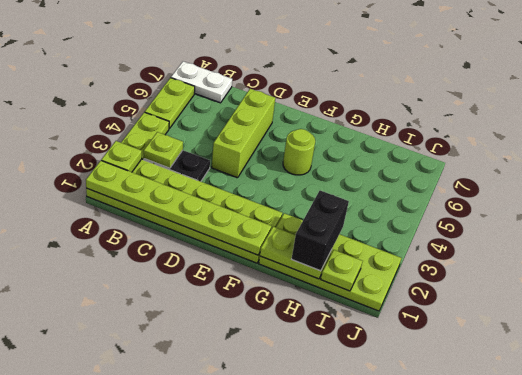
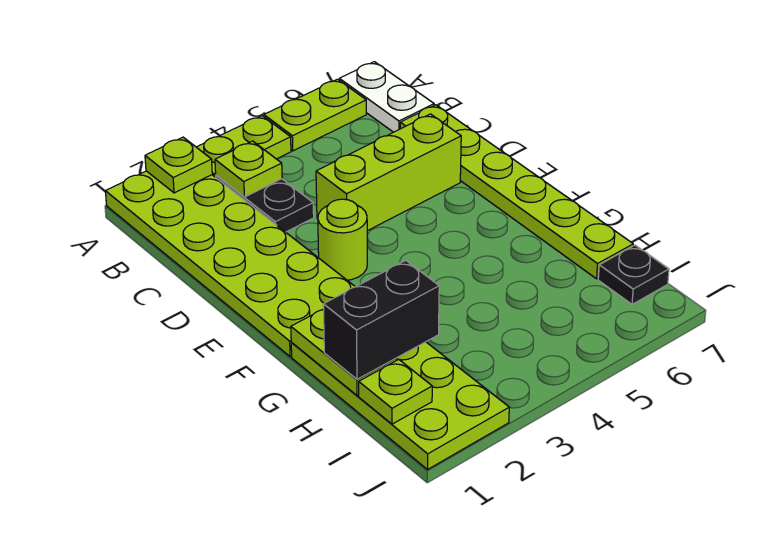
lime 1x6 plate [86,161,271,255] -> lime 1x6 plate moved to [400,105,633,279]
lime 1x1 round brick [283,129,315,175] -> lime 1x1 round brick moved to [318,199,367,280]
none -> black 1x1 plate [598,245,669,304]

